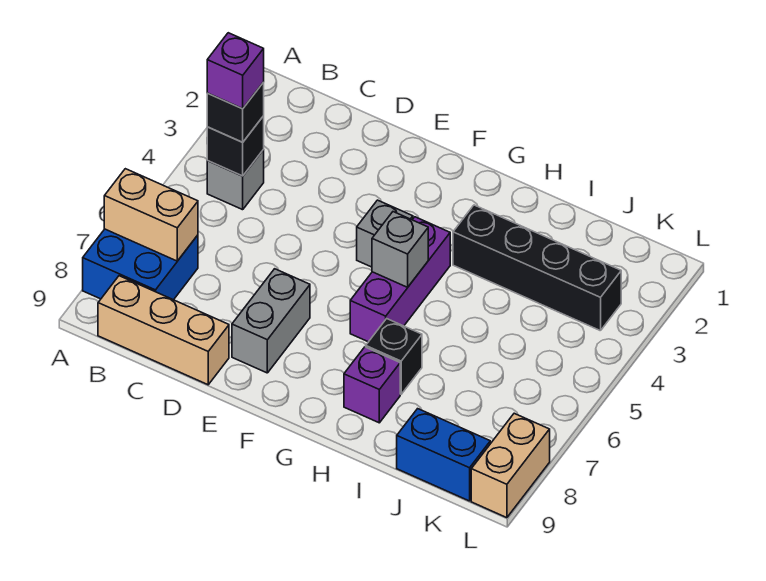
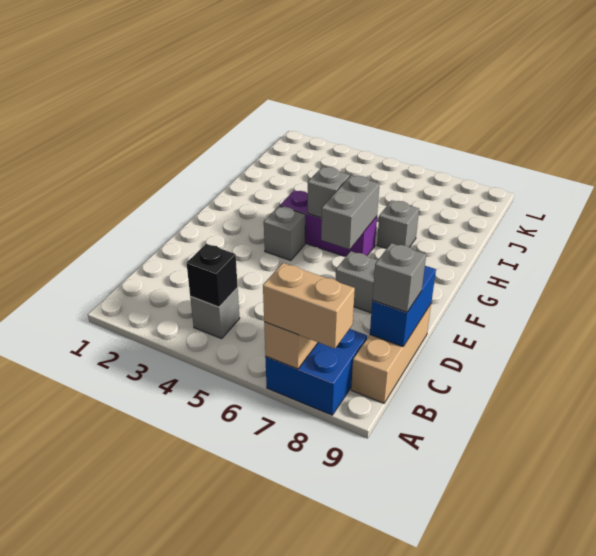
black 1x1 brick [207,82,264,142] -> none
purple 1x1 brick [207,33,264,109] -> none
none -> grey 1x1 brick [372,243,426,312]
none -> grey 1x2 brick [321,175,380,249]
black 1x4 brick [453,205,621,331] -> none
black 1x1 brick [366,319,422,394] -> grey 1x1 brick [377,200,419,249]
purple 1x1 brick [344,347,400,423] -> none
blue 1x2 brick [397,409,490,501] -> blue 1x2 brick moved to [370,266,436,347]
tan 1x2 brick [471,413,550,518] -> tan 1x2 brick moved to [263,263,355,349]

